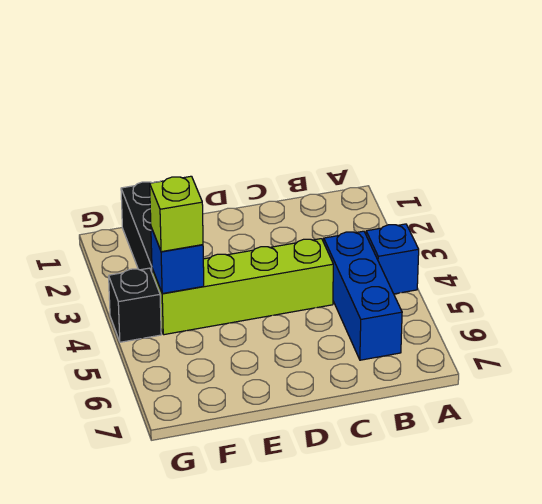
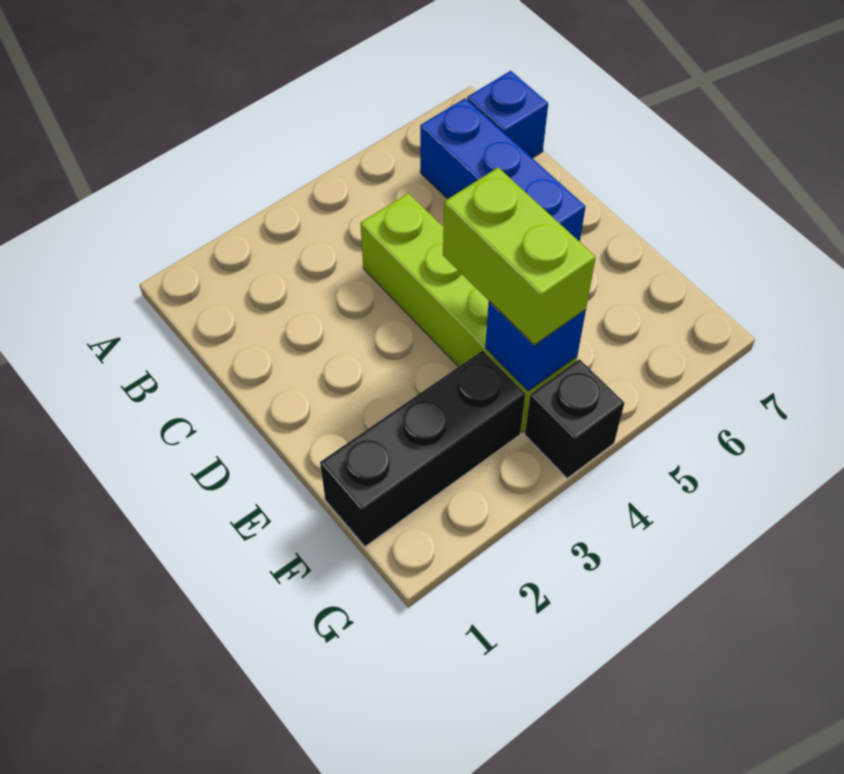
blue 1x1 brick [366,224,419,294] -> blue 1x1 brick moved to [467,71,548,158]
blue 1x3 brick [324,231,402,360] -> blue 1x3 brick turned to [420,98,586,242]
lime 1x1 brick [150,176,203,252] -> lime 1x2 brick [443,168,596,345]

